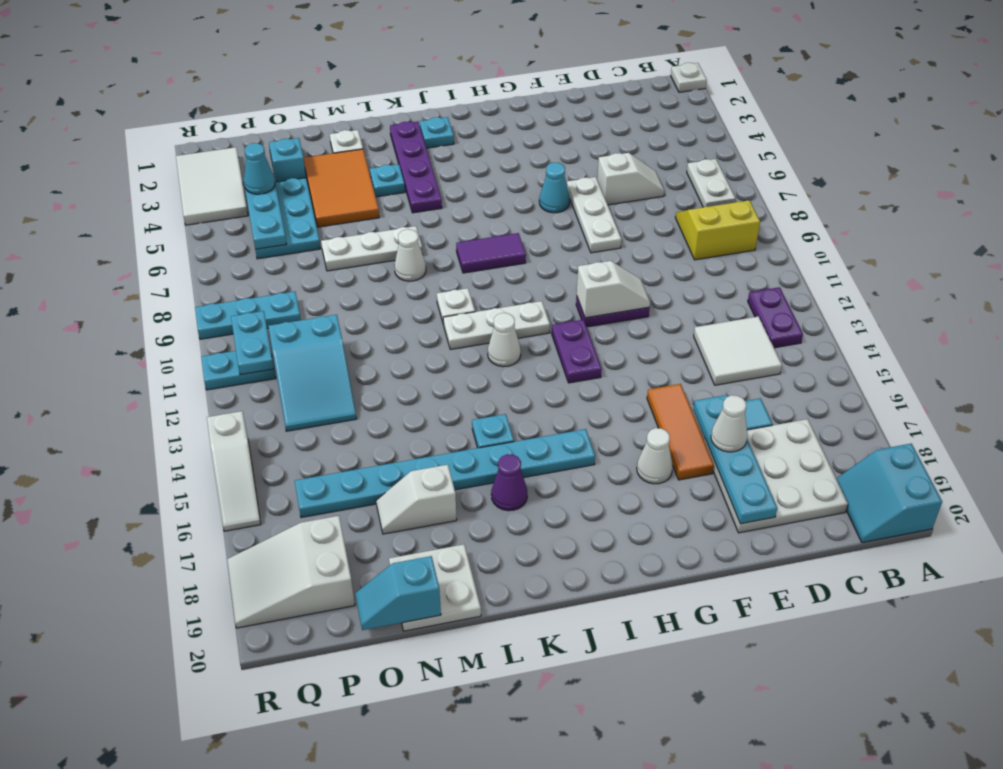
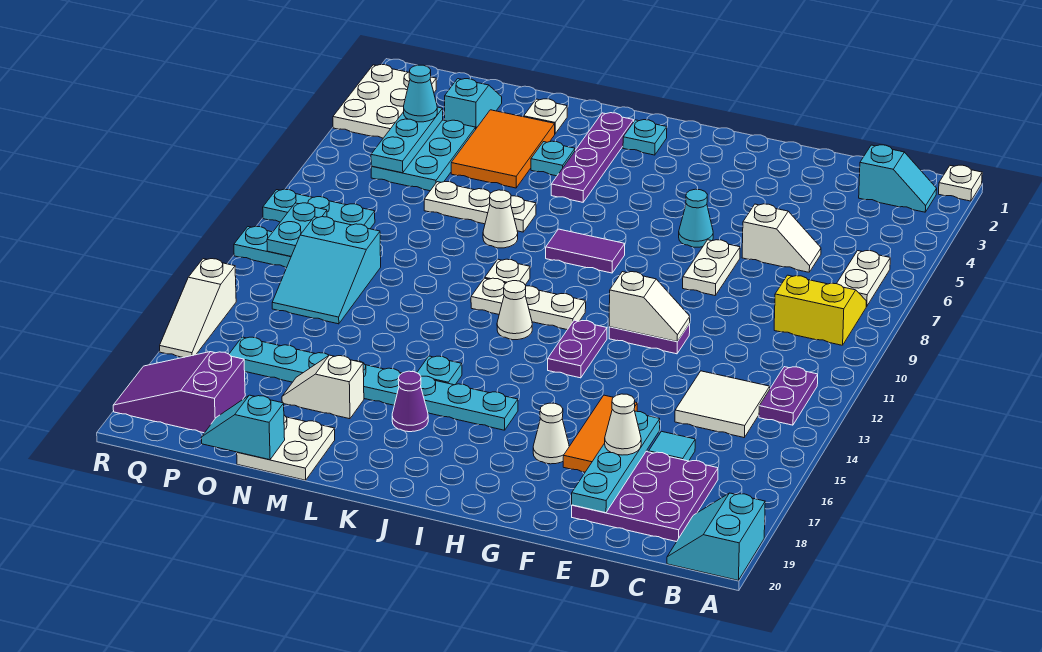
none -> cyan 1x2 slope [859,145,937,212]
white 3x3 plate [704,419,848,533] -> purple 3x3 plate [572,452,718,542]
white 1x3 plate [567,177,621,253] -> white 1x2 plate [683,240,740,296]
white 2x3 slope [227,516,355,628] -> purple 2x3 slope [113,352,245,433]
white 2x3 tile [176,147,248,225] -> white 2x3 plate [333,65,436,138]

